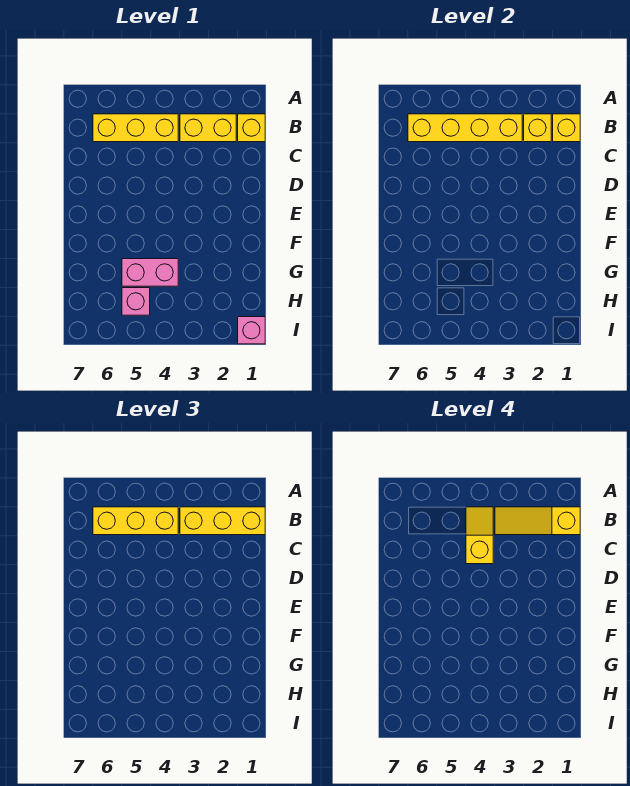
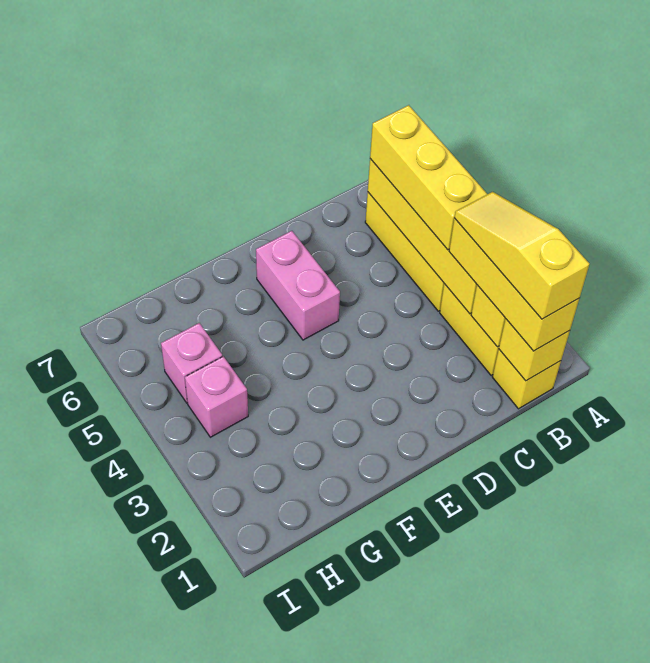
yellow 1x2 slope [466,507,493,564] -> none
pink 1x2 brick [122,259,178,286] -> pink 1x2 brick moved to [256,231,340,340]
pink 1x1 brick [238,317,265,344] -> pink 1x1 brick moved to [185,356,248,437]

